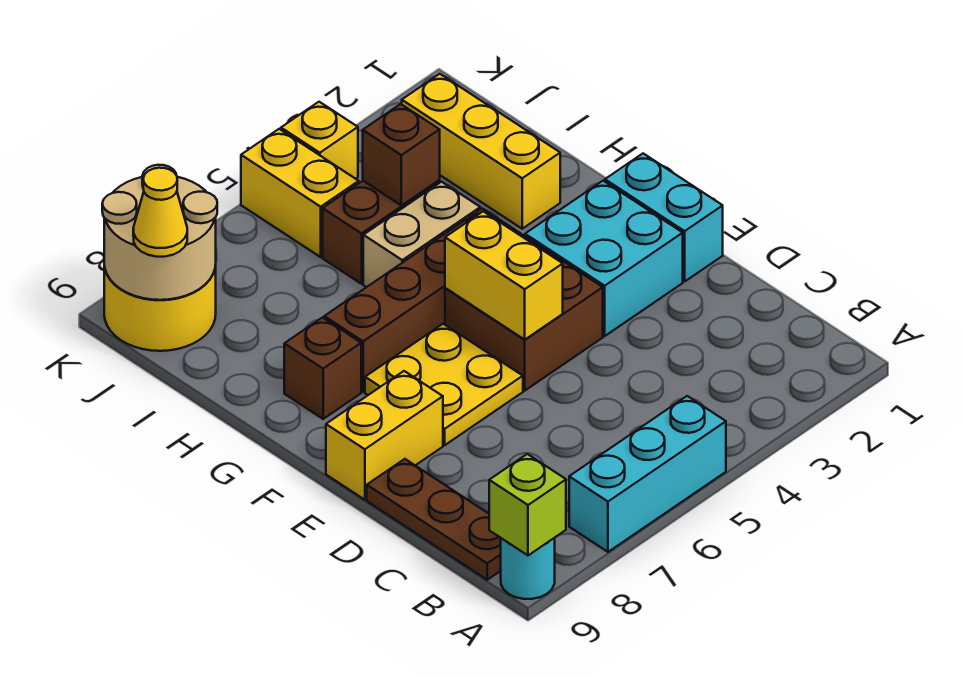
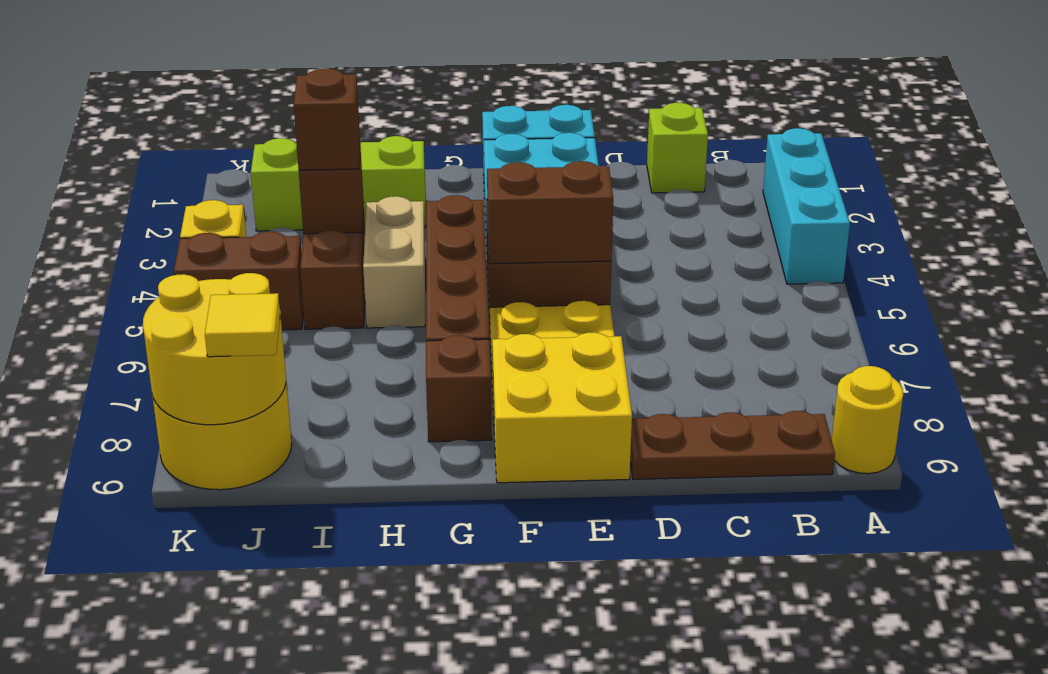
cyan 1x3 brick [569,396,726,552] -> cyan 1x3 brick moved to [763,128,850,284]
cyan 1x1 round brick [501,538,555,599] -> yellow 1x1 round brick [832,366,903,474]
lime 1x1 brick [489,454,566,555] -> lime 1x1 brick moved to [647,103,708,193]
yellow 1x2 brick [445,211,563,339] -> brown 1x2 brick [487,161,613,264]
yellow 1x2 brick [326,371,443,500] -> yellow 2x2 brick [492,332,632,483]
yellow 1x3 brick [402,74,560,229] -> lime 1x3 brick [251,136,426,231]
none -> brown 1x1 brick [294,68,360,170]
yellow 1x2 brick [241,129,359,257] -> brown 1x2 brick [174,232,304,330]
tan 2x2 round brick [102,165,217,300] -> yellow 2x2 round brick [143,273,286,425]
yellow 1x1 cone [133,168,187,257] -> yellow 1x1 tile [205,293,280,357]

